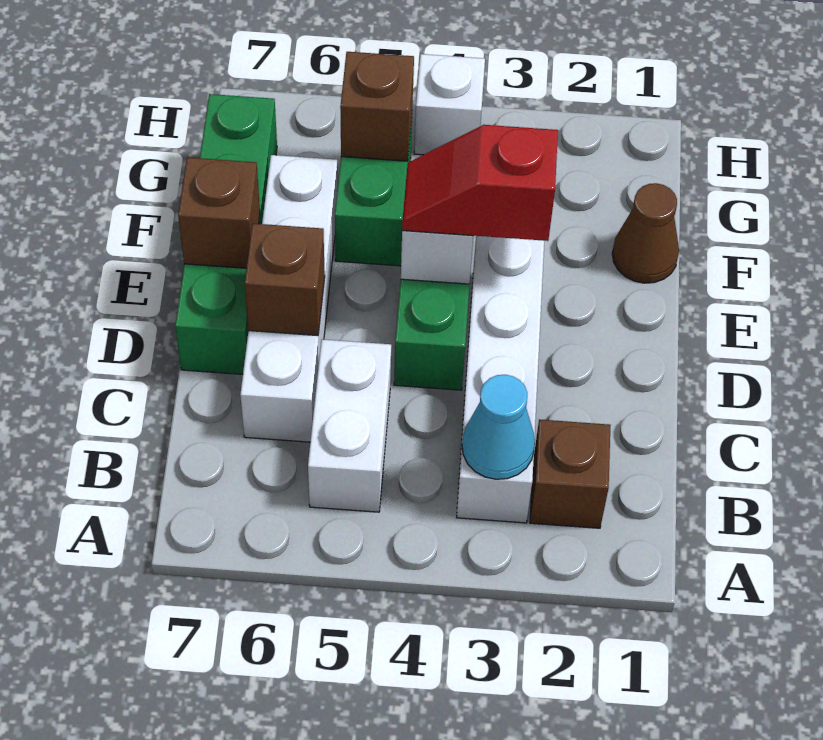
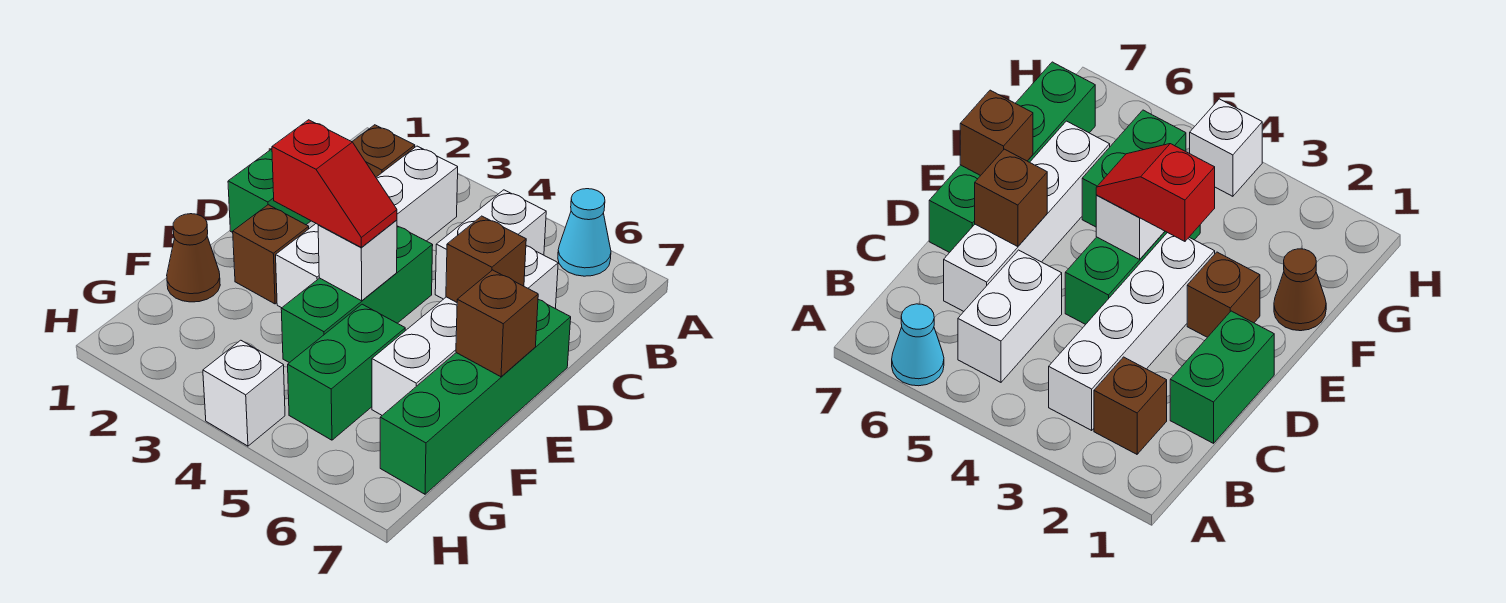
cyan 1x1 cone [462,375,535,479] -> cyan 1x1 cone moved to [558,189,611,276]
none -> green 1x2 brick [228,149,311,232]
brown 1x1 brick [340,52,414,161] -> brown 1x1 brick moved to [233,205,309,304]

